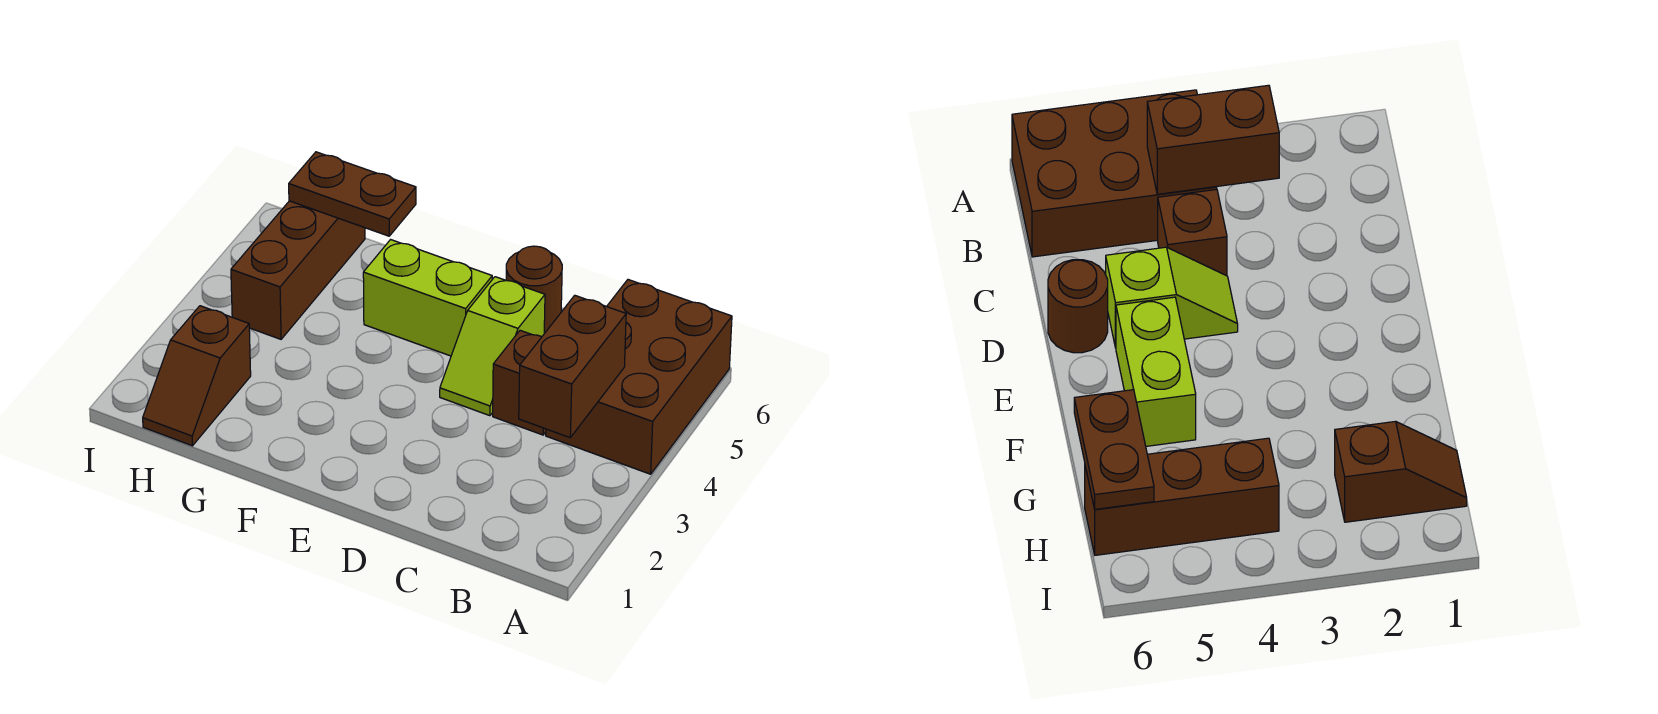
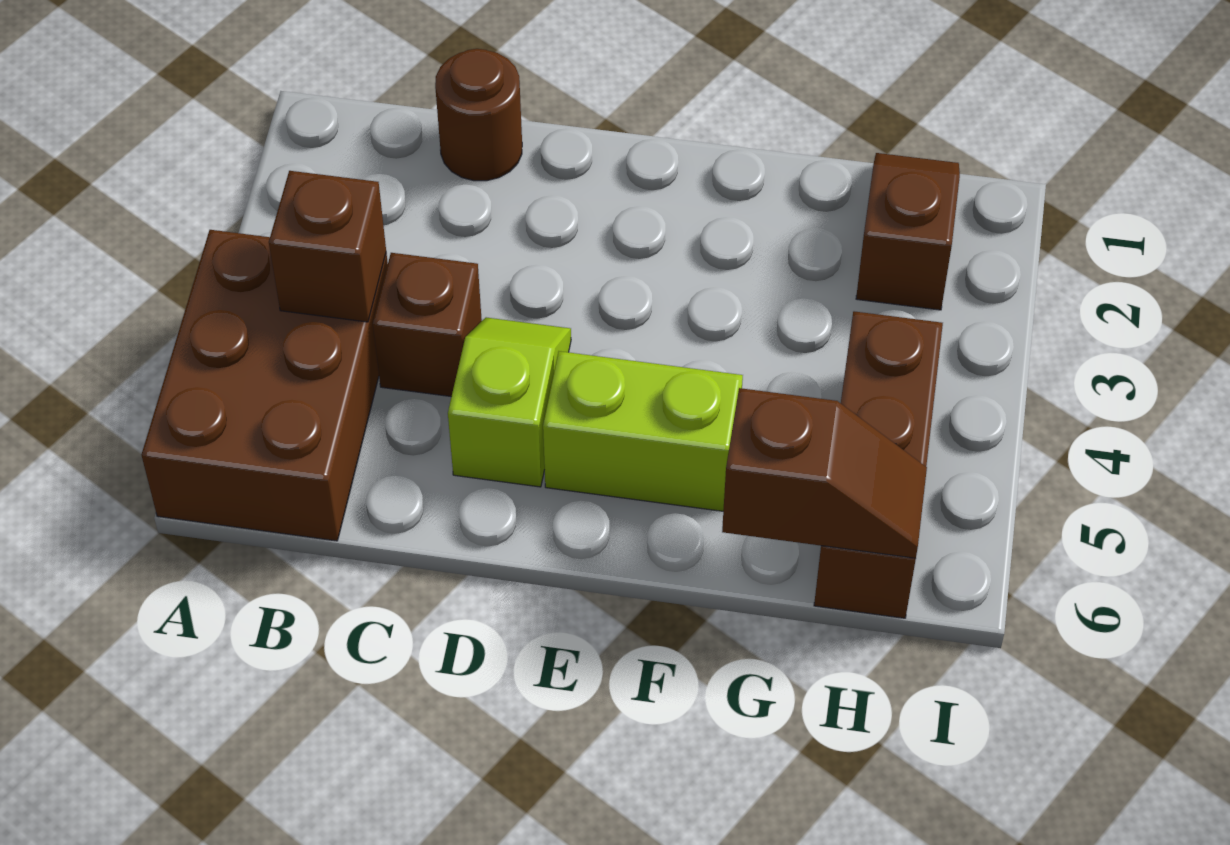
brown 1x2 brick [519,295,626,438] -> brown 1x1 brick [269,171,386,322]
brown 1x1 round brick [506,246,562,334] -> brown 1x1 round brick moved to [435,49,522,181]
brown 1x2 plate [289,152,416,236] -> brown 1x2 slope [722,388,927,558]

